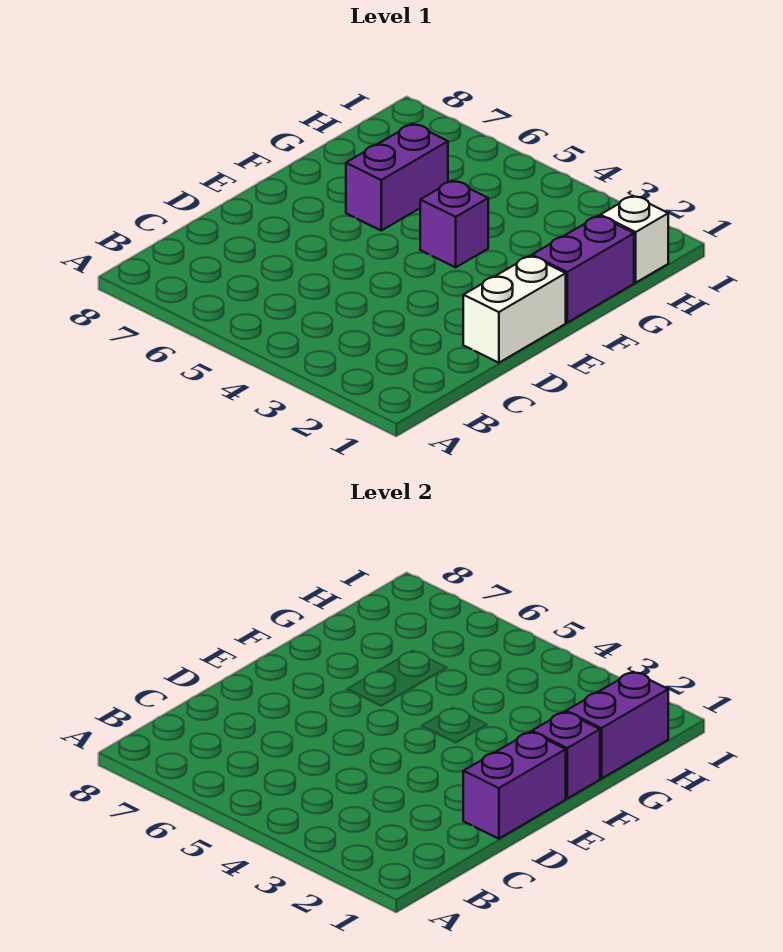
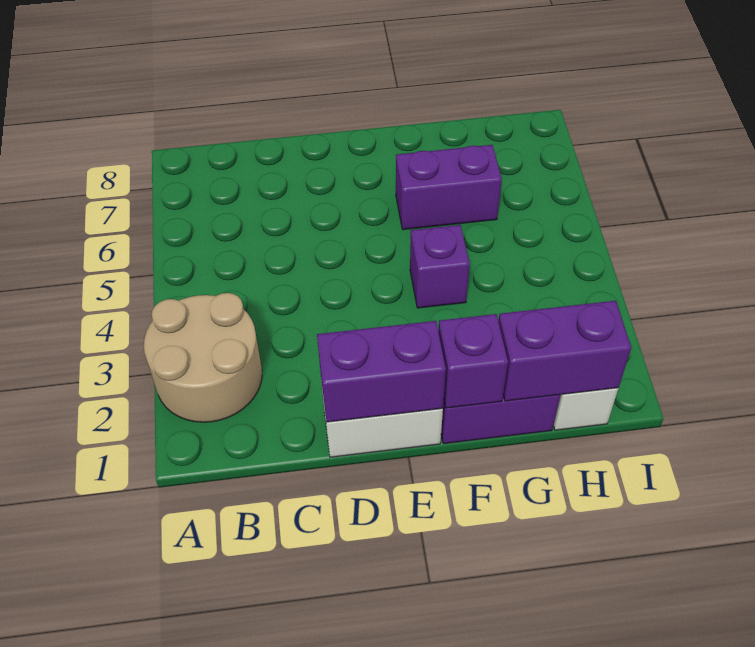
none -> tan 2x2 round brick [144,293,262,422]

